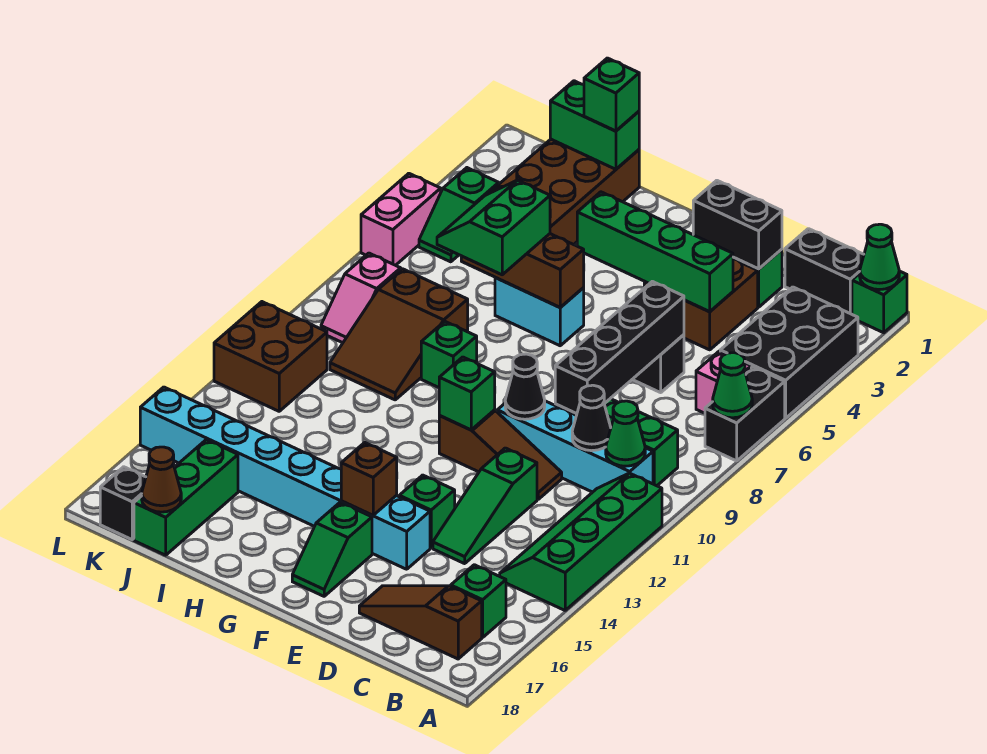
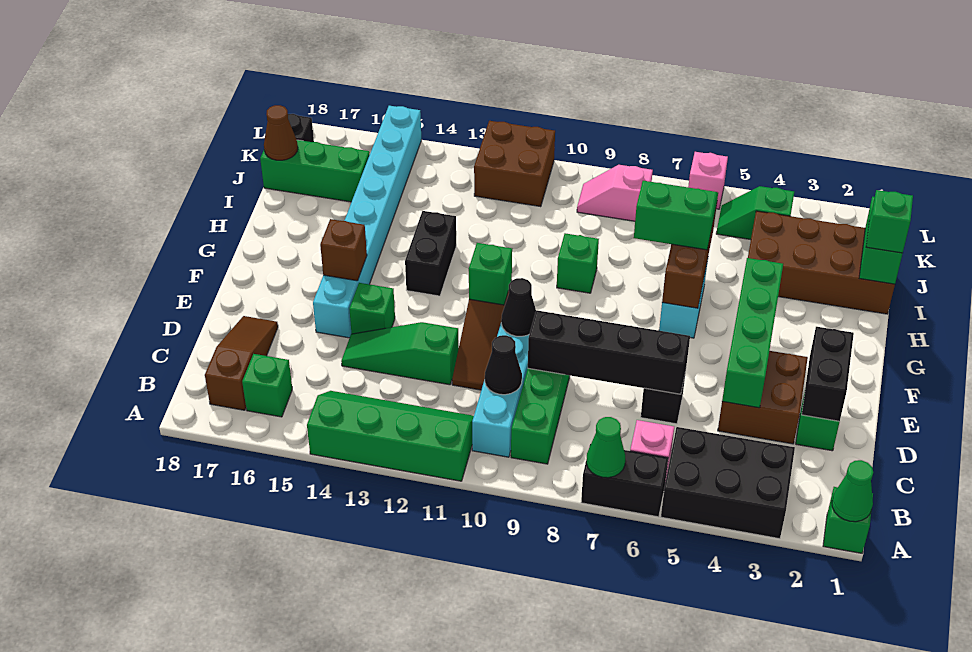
black 1x2 brick [785,229,864,314] -> black 1x2 brick moved to [405,211,456,296]
green 1x1 cone [606,401,645,466] -> none
green 1x2 slope [292,502,372,596] -> none
brown 2x3 slope [330,269,468,400] -> none
pink 1x2 brick [361,173,441,265] -> pink 1x1 brick [688,152,728,209]

